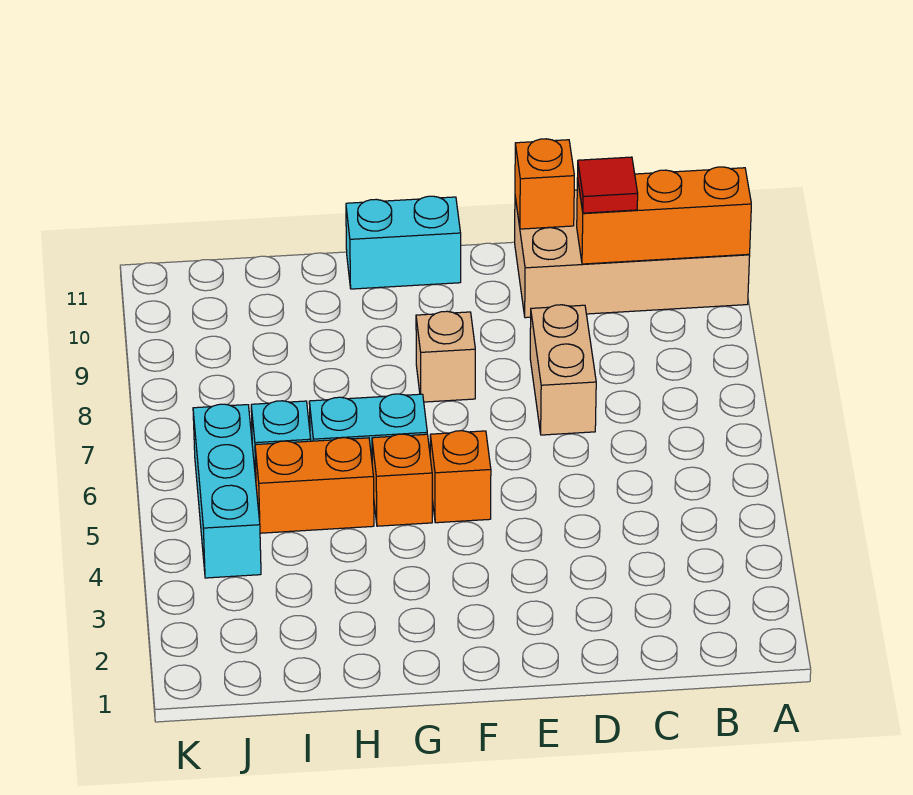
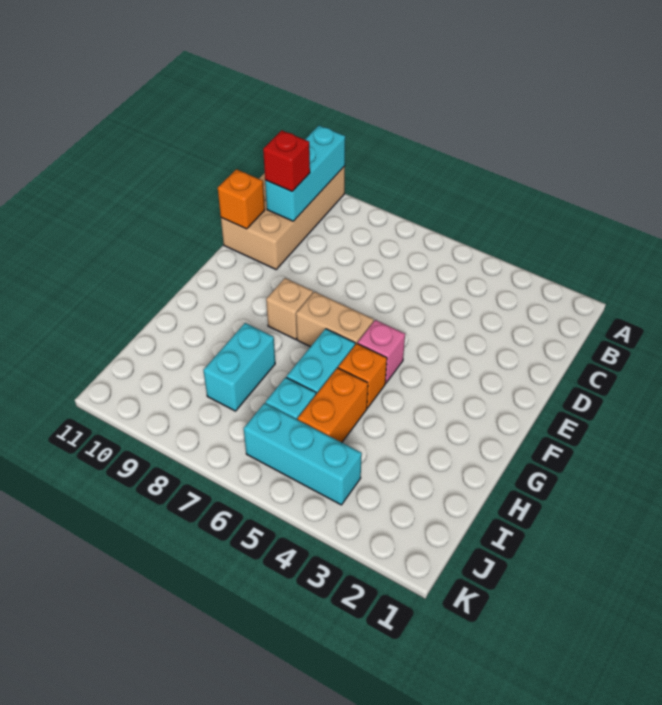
orange 1x3 brick [577,167,751,264] -> cyan 1x3 brick [265,125,345,221]
red 1x1 tile [578,157,638,213] -> red 1x1 brick [263,130,310,191]
tan 1x2 brick [530,305,596,435] -> tan 1x2 brick moved to [296,292,374,347]
orange 1x1 brick [430,431,491,523] -> pink 1x1 brick [358,320,405,383]
cyan 1x2 brick [346,196,461,289] -> cyan 1x2 brick moved to [203,323,275,411]

